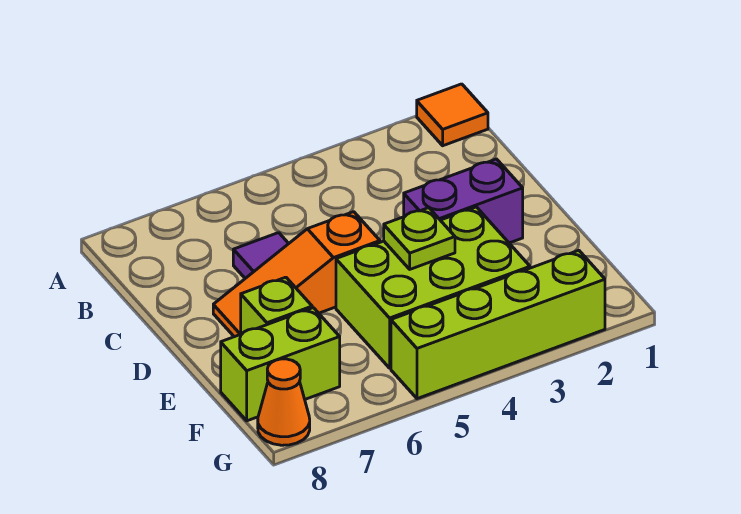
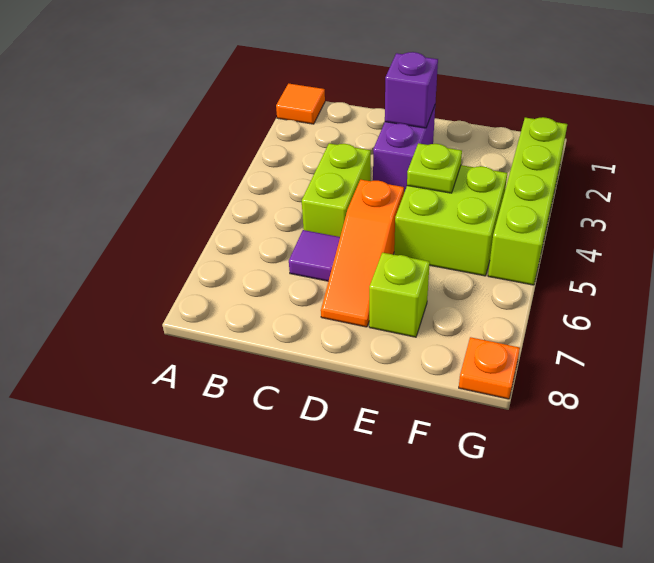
none -> purple 1x1 brick [385,52,438,128]
lime 2x3 brick [336,207,530,368] -> lime 2x2 brick [394,165,507,276]
lime 1x2 brick [221,308,340,421] -> lime 1x2 brick moved to [302,143,371,237]
orange 1x1 cone [258,359,310,445] -> orange 1x1 plate [459,337,520,399]

